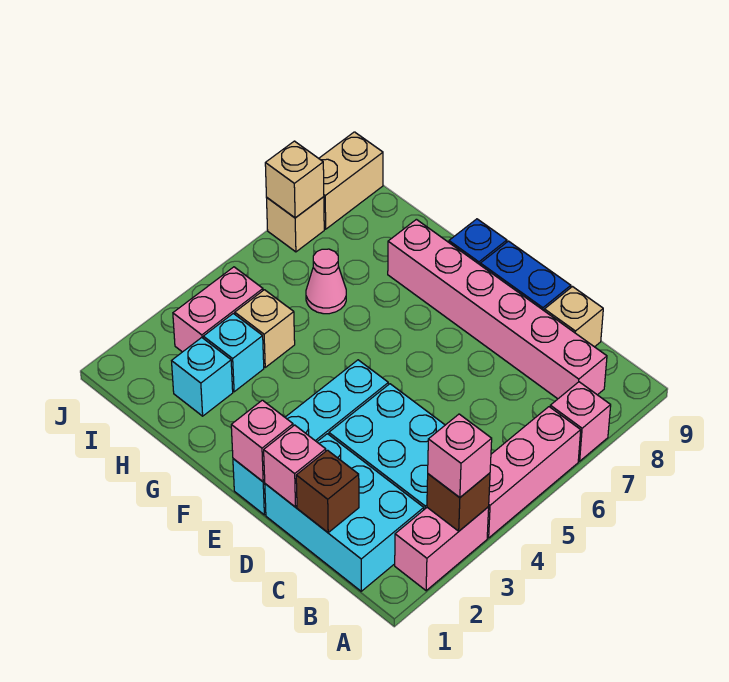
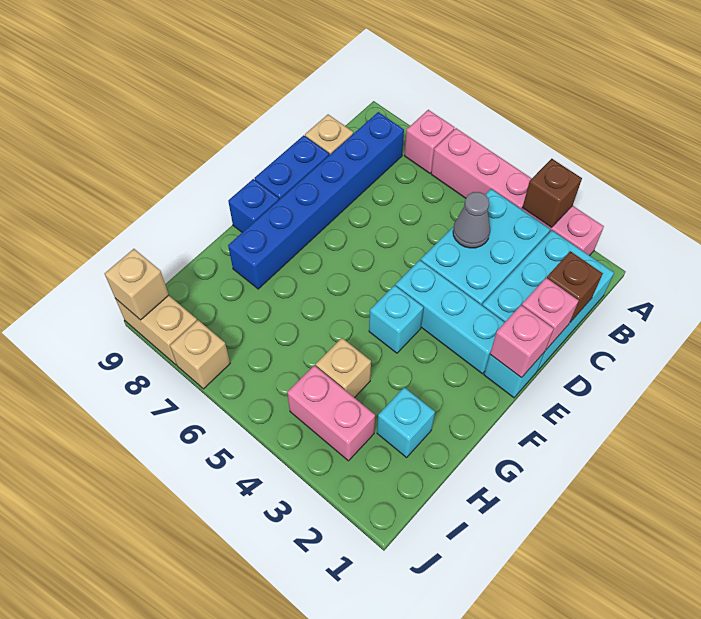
pink 1x1 brick [428,414,492,498] -> none
pink 1x6 brick [388,219,607,399] -> blue 1x6 brick [228,112,404,289]
none -> grey 1x1 cone [453,192,490,248]
cyan 1x1 brick [203,313,264,392] -> cyan 1x1 brick moved to [369,285,424,353]
pink 1x1 cone [306,249,346,314] -> none
tan 1x1 brick [265,141,324,218] -> tan 1x1 brick moved to [104,249,169,320]

